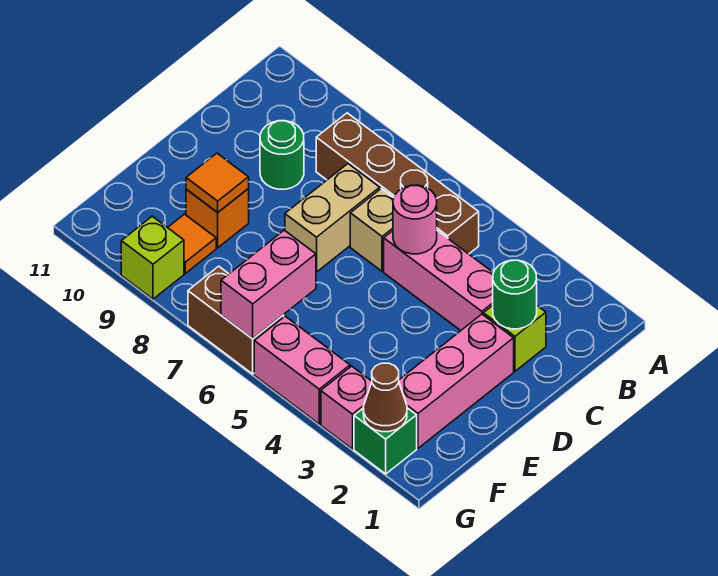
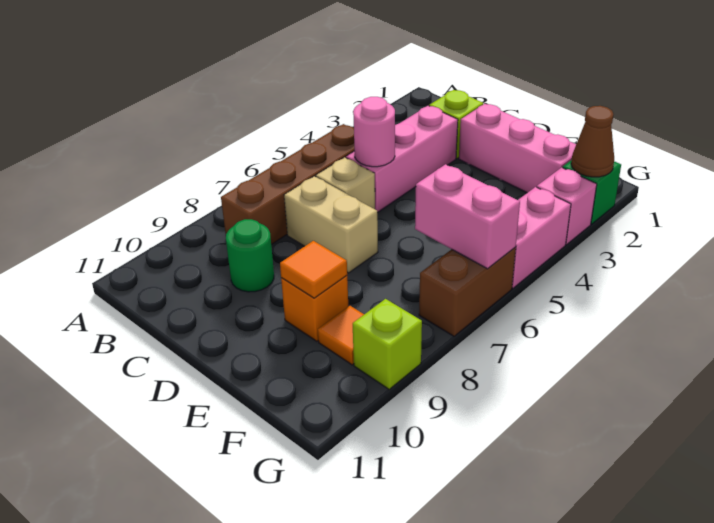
green 1x1 round brick [493,260,537,329] -> none

